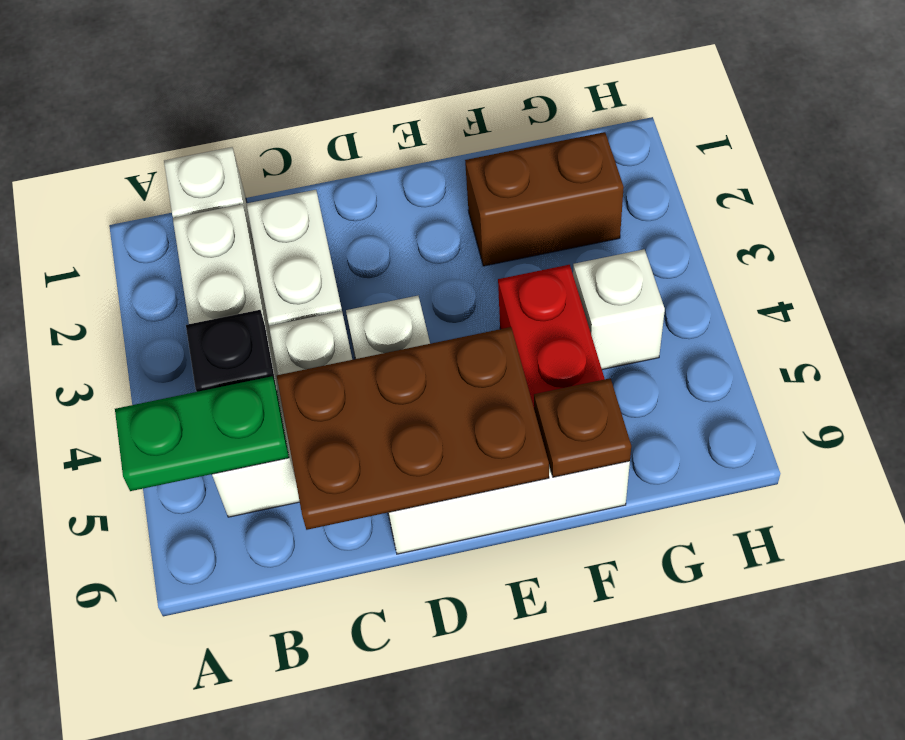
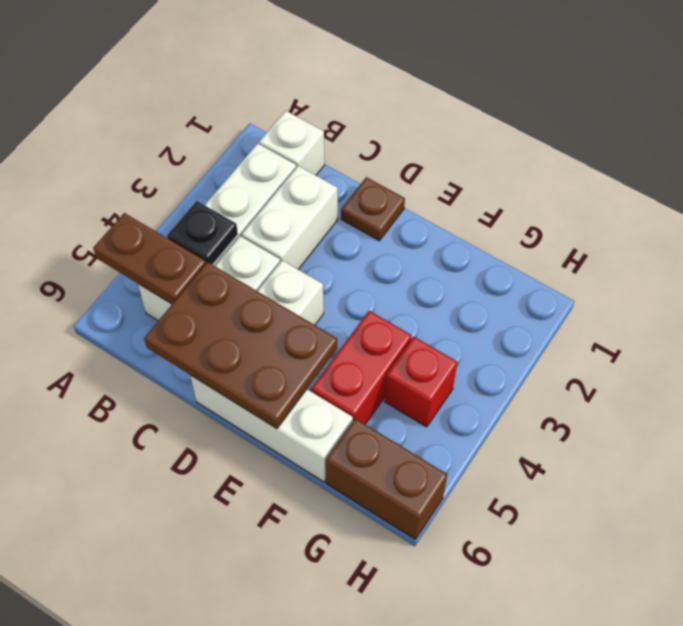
green 1x2 plate [115,376,289,491] -> brown 1x2 plate [93,213,206,304]
brown 1x2 brick [465,132,624,266] -> brown 1x2 brick moved to [326,419,447,539]
brown 1x1 plate [534,378,631,477] -> brown 1x1 plate moved to [341,177,405,241]
white 1x1 brick [573,249,665,370] -> red 1x1 brick [385,337,457,427]

